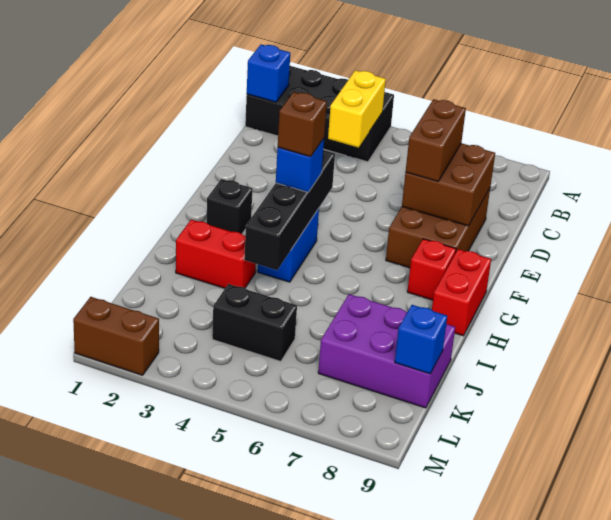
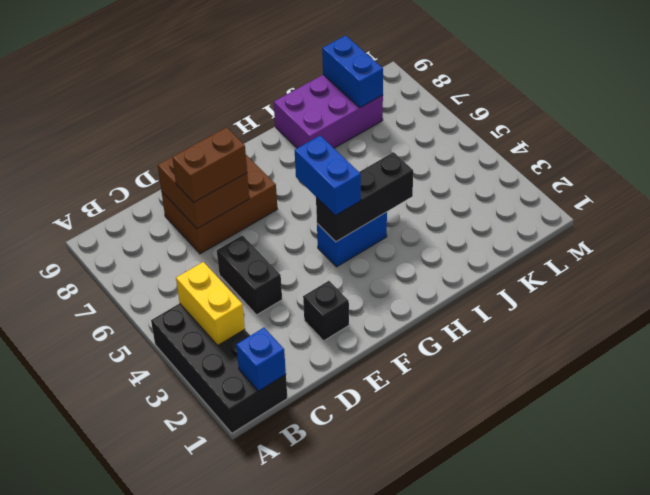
yellow 1x2 brick [328,70,386,148] -> yellow 1x2 brick turned to [176,262,245,345]
black 1x4 brick [244,150,335,270] -> black 1x3 brick [316,152,413,242]
black 1x1 brick [207,179,252,234] -> black 1x1 brick moved to [303,281,349,341]
blue 1x1 brick [276,139,324,192] -> blue 1x2 brick [295,136,361,216]
brown 1x1 brick [278,92,327,157] -> none
red 1x1 brick [407,239,456,300] -> none
red 1x2 brick [432,249,491,336] -> none
red 1x2 brick [176,220,256,288] -> none
purple 2x3 brick [318,294,455,408] -> purple 2x3 brick turned to [274,75,383,148]
black 1x2 brick [212,284,297,361] -> black 1x2 brick moved to [217,235,282,315]
blue 1x1 brick [395,305,447,374] -> blue 1x2 brick [322,35,383,108]
brown 1x2 brick [73,297,159,375] -> none

